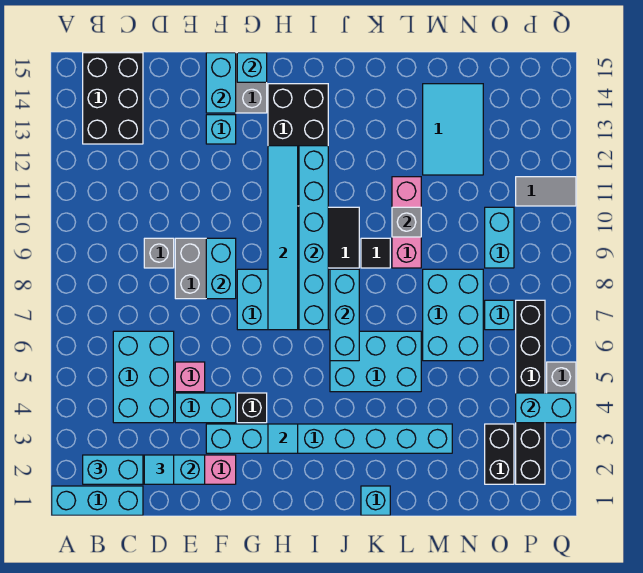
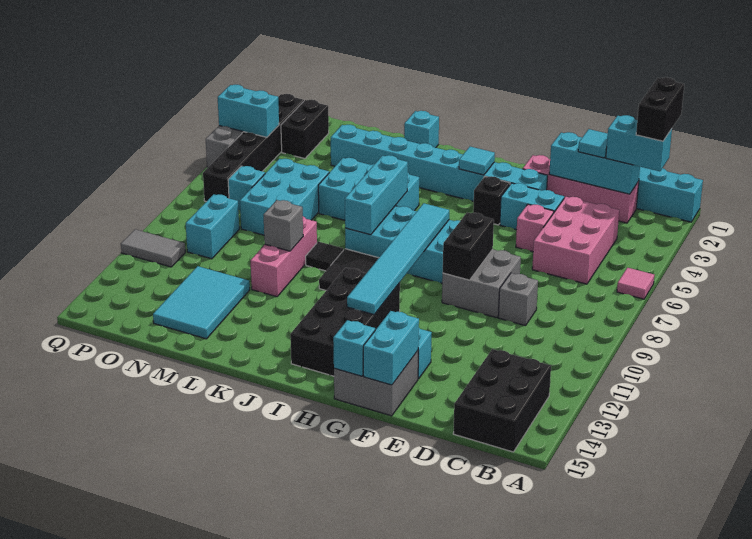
none -> pink 1x1 tile [617,268,654,299]
none -> black 1x2 brick [636,77,684,141]
cyan 2x3 brick [113,331,174,423] -> pink 2x3 brick [532,197,619,284]
cyan 1x2 brick [206,238,236,299] -> black 1x2 brick [443,212,494,280]
cyan 1x6 brick [299,146,328,330] -> none

